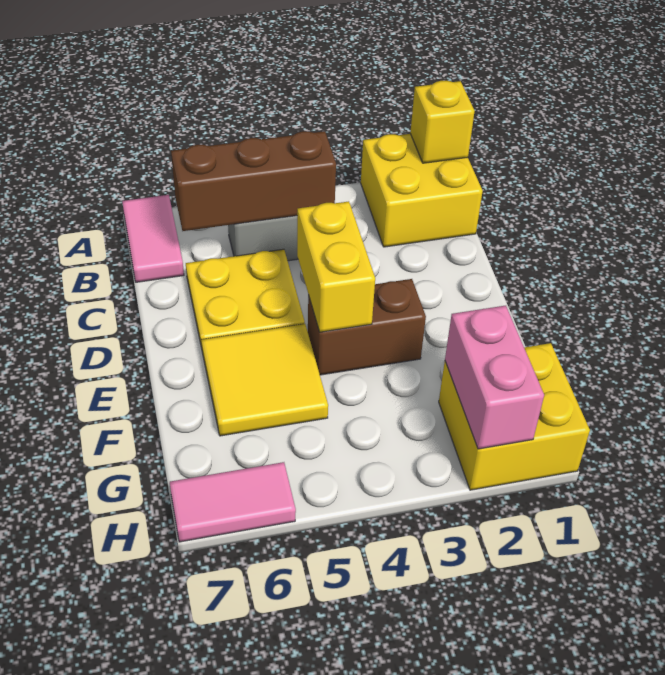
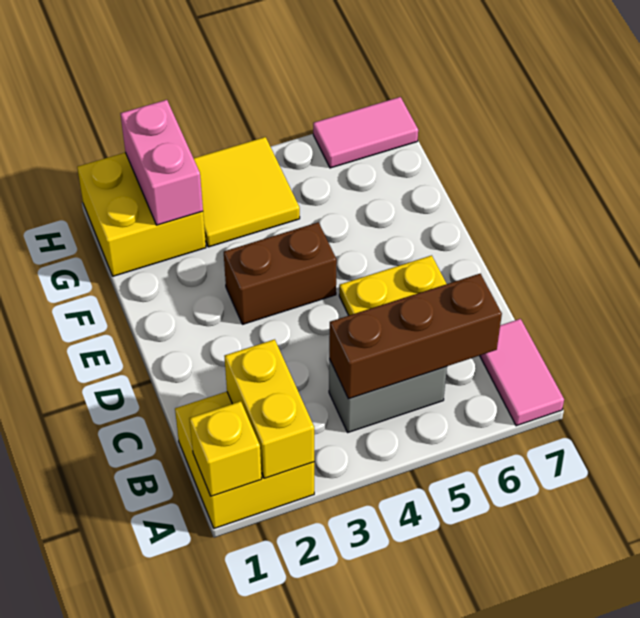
yellow 1x2 brick [297,201,375,332] -> yellow 1x2 brick moved to [224,339,314,479]
yellow 2x2 tile [201,324,328,436] -> yellow 2x2 tile moved to [194,137,300,247]

